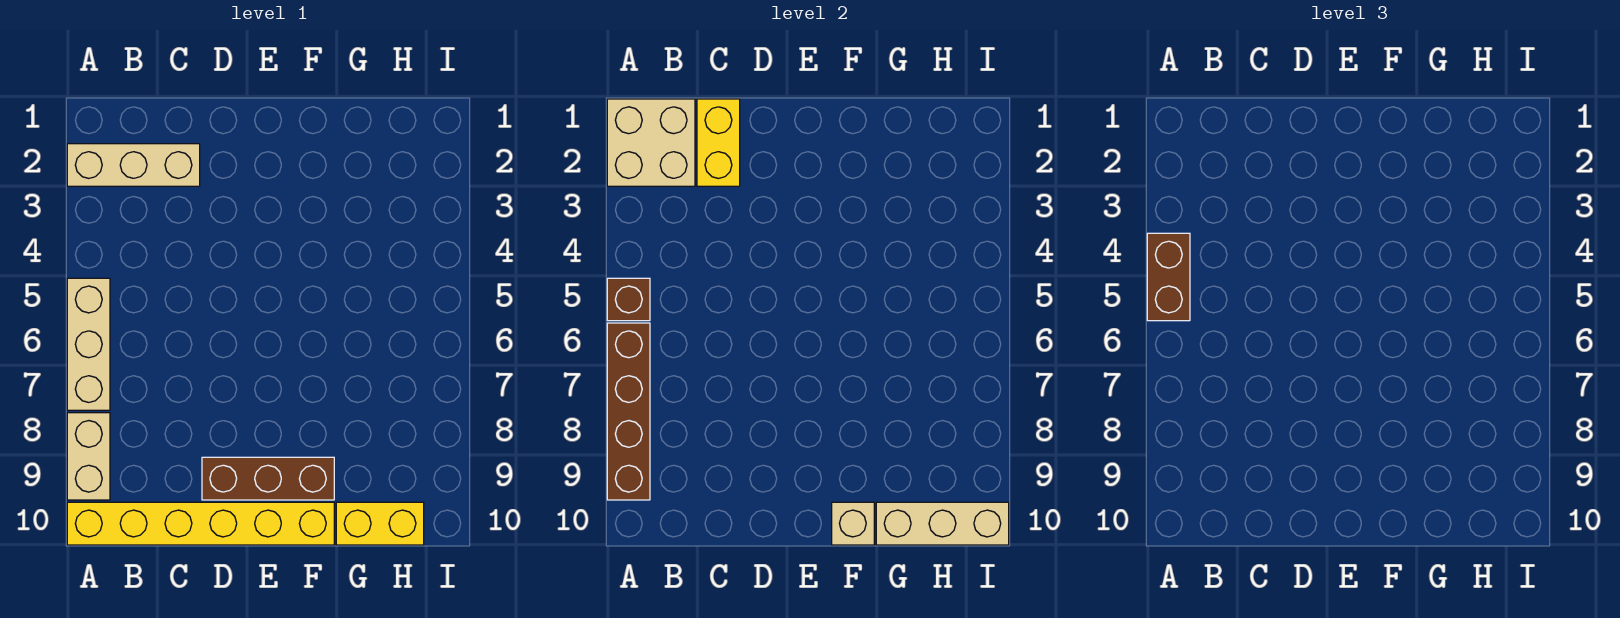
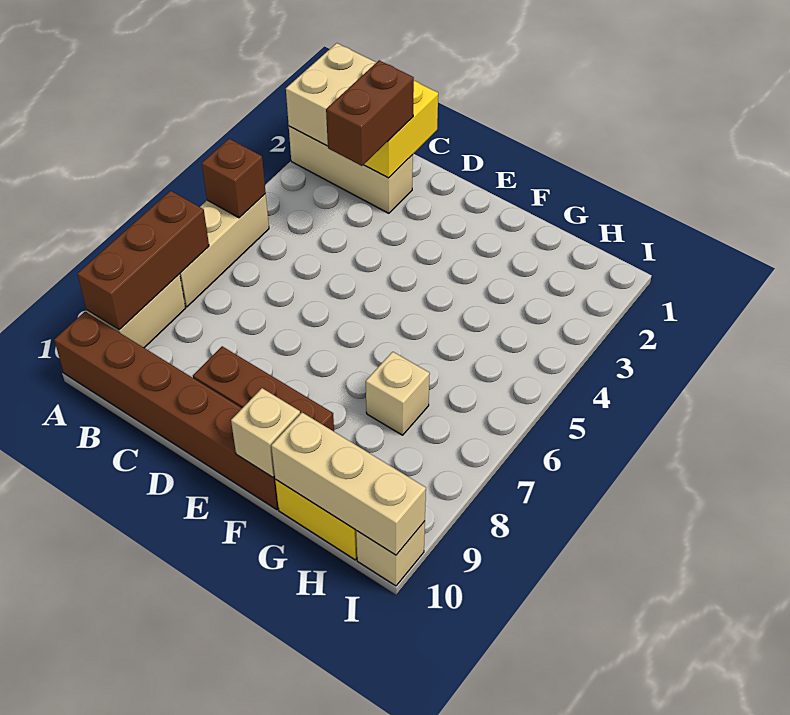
brown 1x2 brick [1147,233,1190,321] -> brown 1x2 brick moved to [326,60,414,166]
brown 1x4 brick [607,323,650,500] -> brown 1x3 brick [77,191,209,330]
yellow 1x6 brick [67,502,334,545] -> brown 1x6 brick [54,312,278,510]
none -> tan 1x1 brick [366,352,430,435]
none -> tan 1x1 brick [356,521,425,586]

